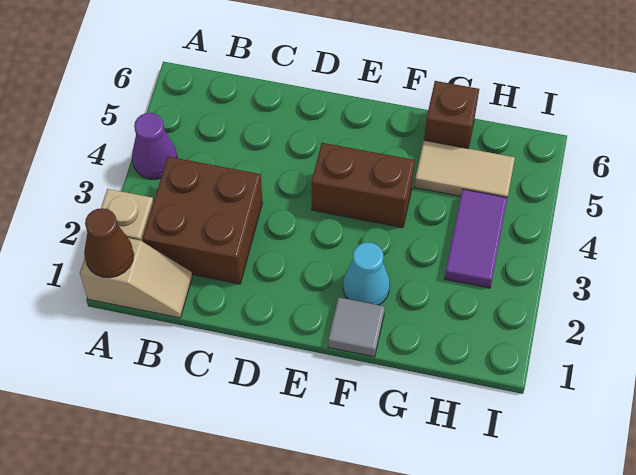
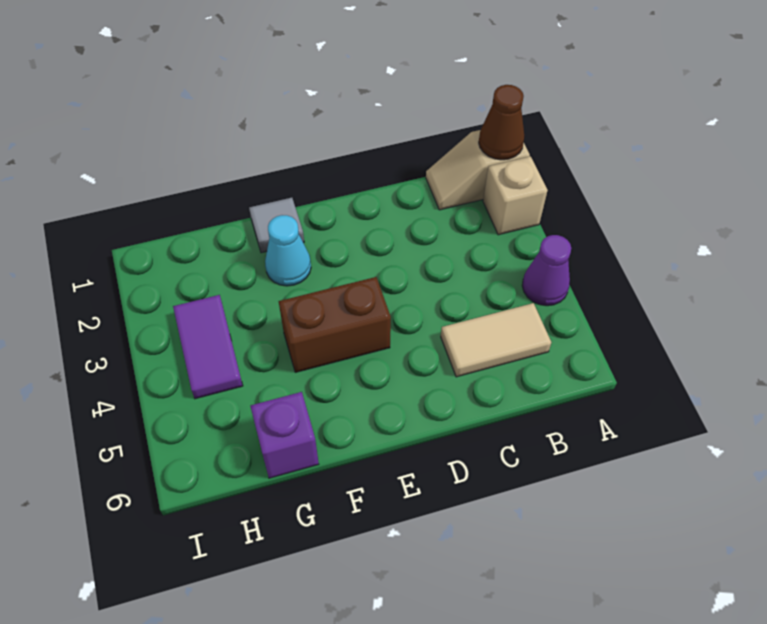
brown 2x2 brick [143,157,263,284] -> none
tan 1x2 tile [415,140,515,197] -> tan 1x2 tile moved to [441,303,551,377]
brown 1x1 brick [424,81,479,148] -> purple 1x1 brick [250,392,319,478]

